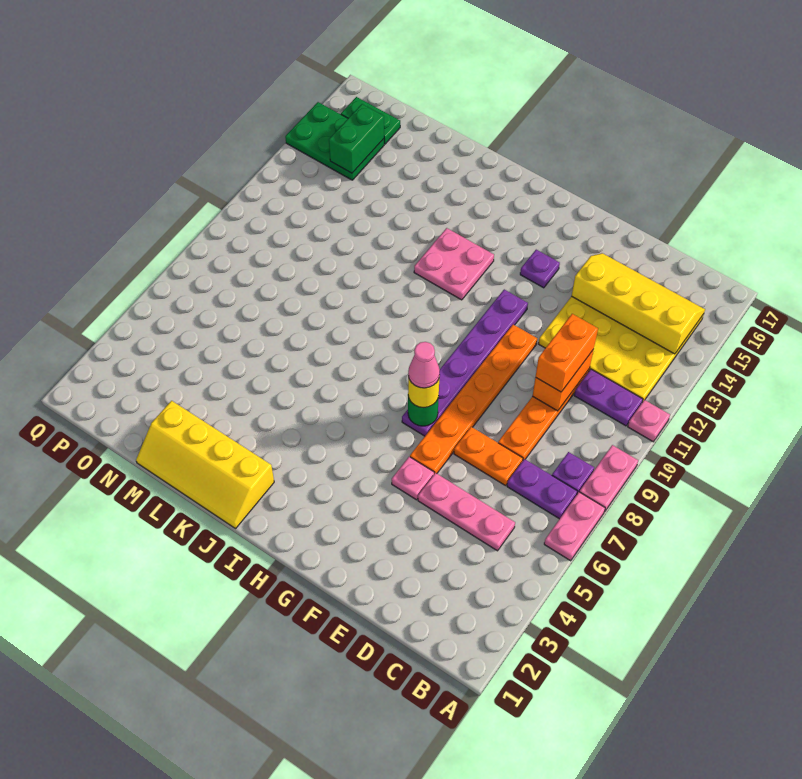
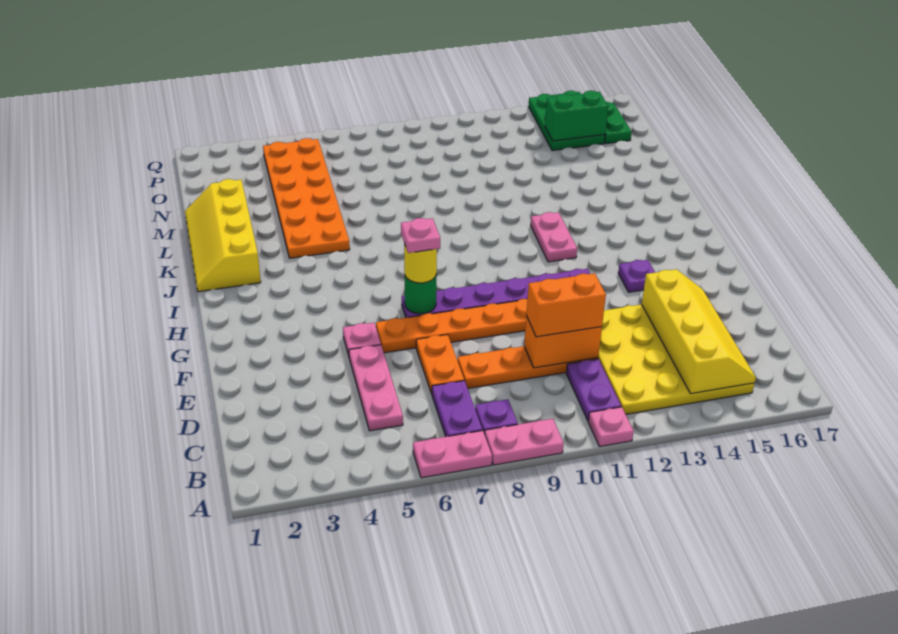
pink 1x1 cone [408,342,440,388] -> pink 1x1 plate [401,218,440,253]
pink 2x2 plate [414,228,494,300] -> pink 1x2 plate [531,212,577,262]
none -> orange 2x6 plate [263,138,350,258]

